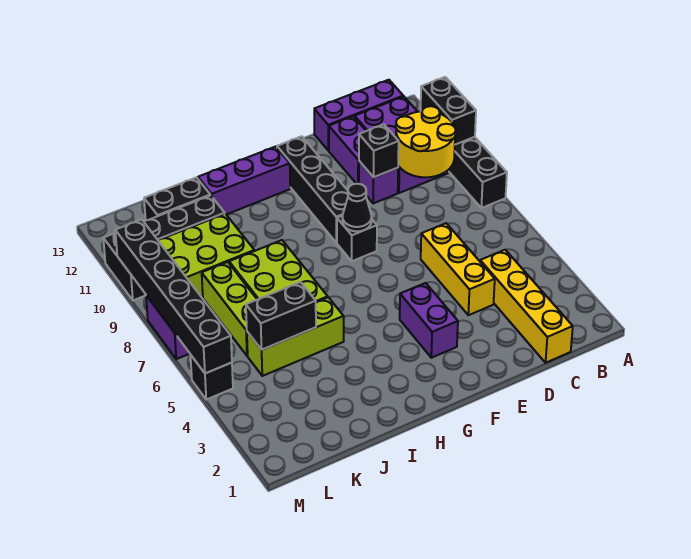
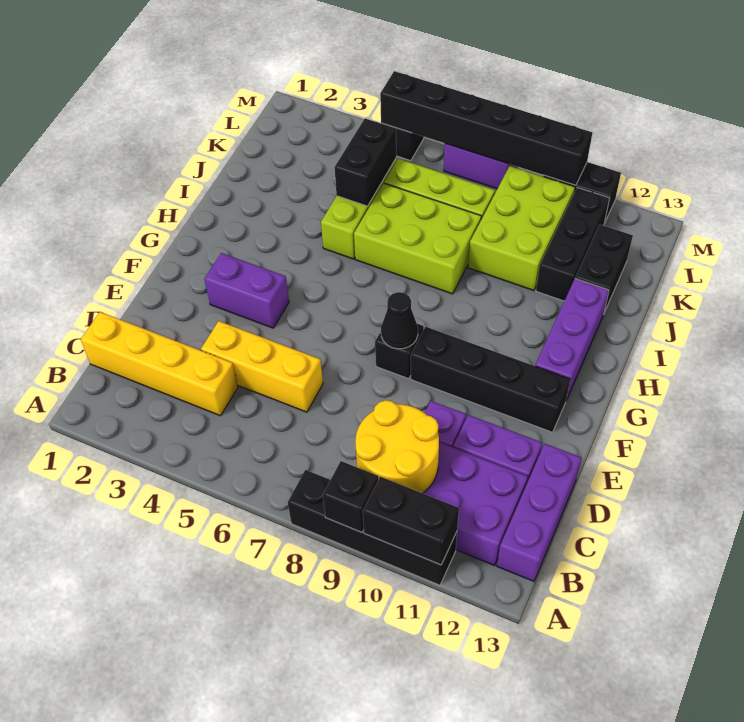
black 1x1 brick [359,124,399,177] -> black 1x1 brick moved to [323,461,378,532]

